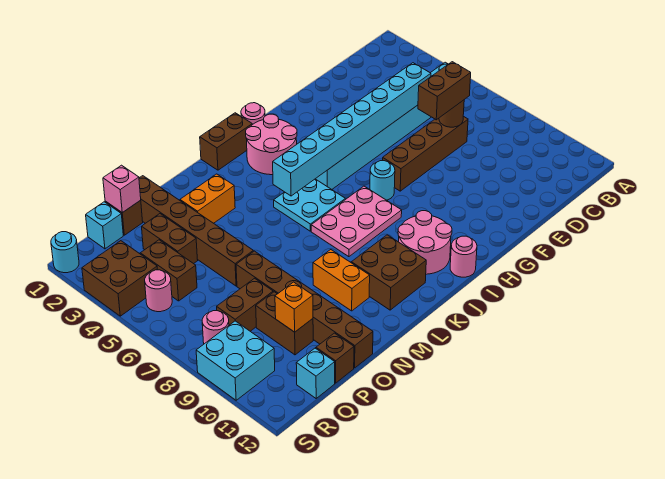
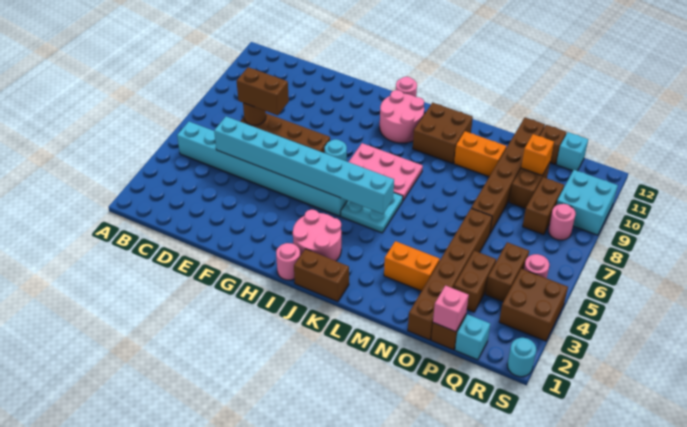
orange 1x2 brick [313,250,370,311] -> orange 1x2 brick turned to [454,131,506,177]
brown 1x2 brick [217,278,273,331] -> brown 1x2 brick turned to [523,177,564,235]

